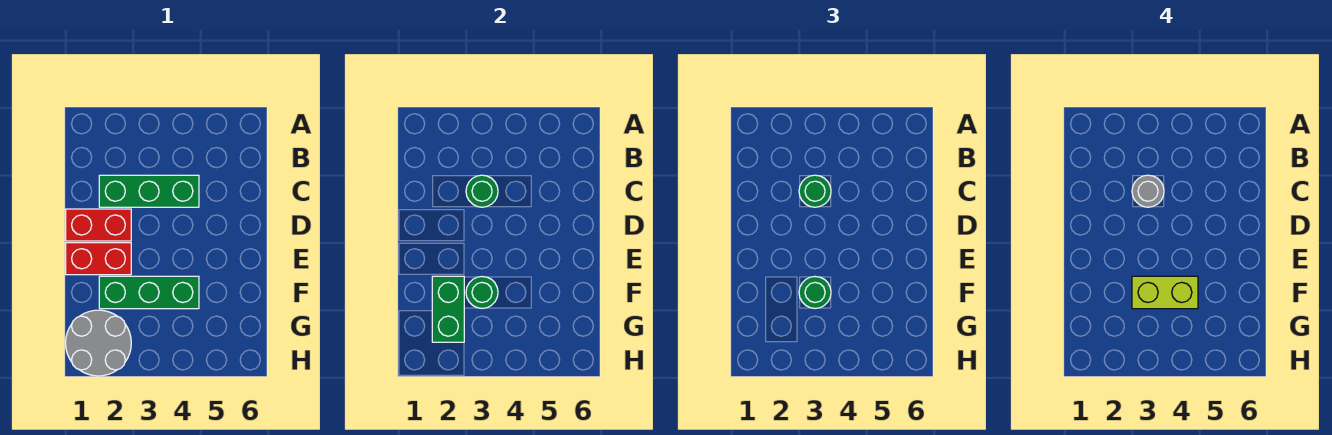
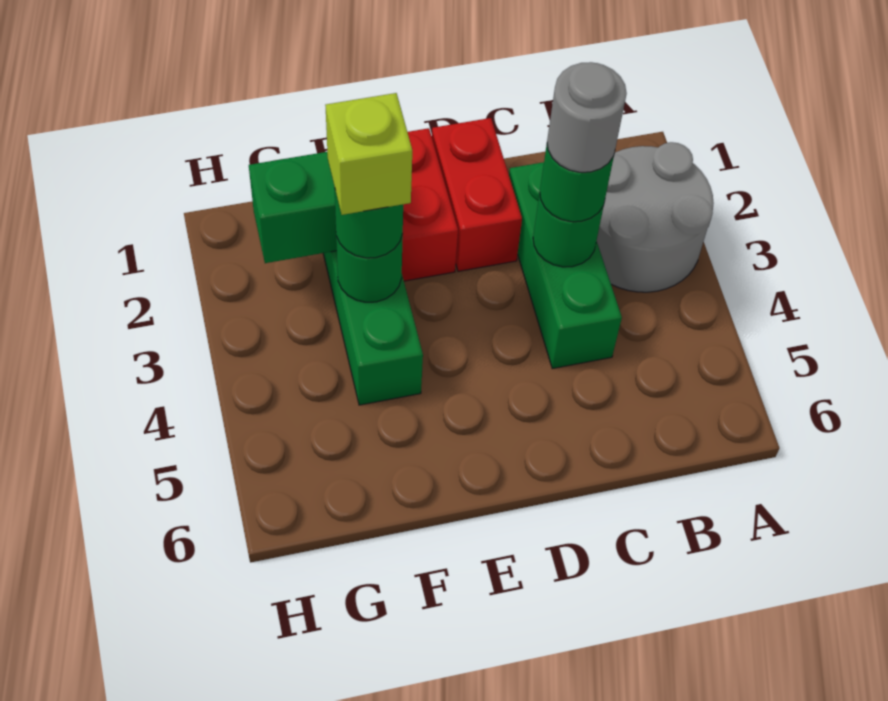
lime 1x2 brick [1132,276,1198,309] -> lime 1x1 brick [325,93,412,215]
grey 2x2 round brick [66,310,131,376] -> grey 2x2 round brick moved to [597,142,714,292]

